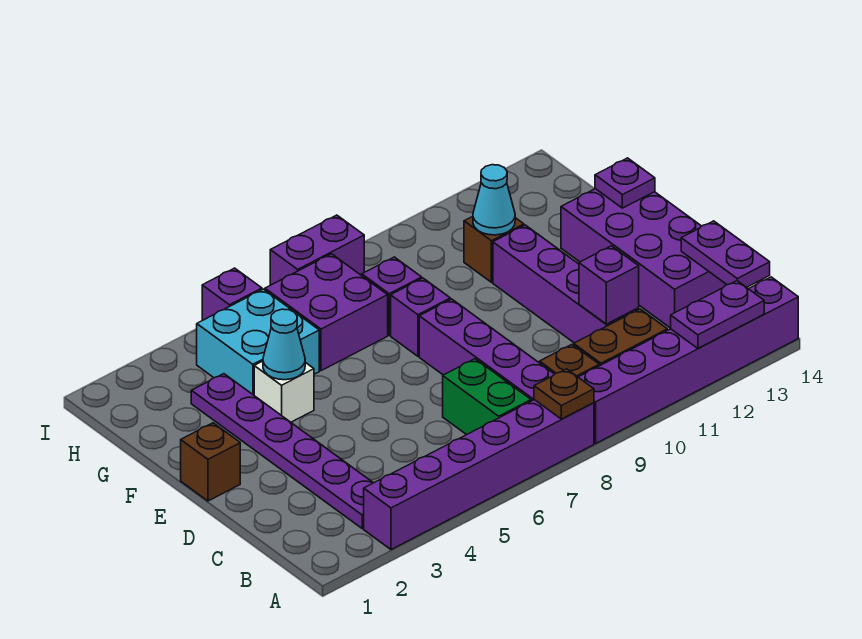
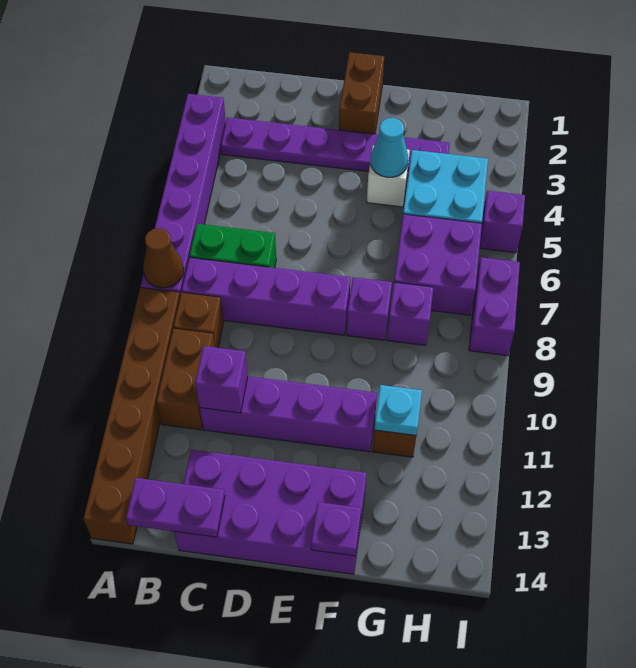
brown 1x1 plate [534,369,594,419] -> brown 1x1 cone [143,228,184,288]
purple 1x6 brick [578,277,798,443] -> brown 1x6 brick [83,287,180,544]
purple 1x2 plate [671,281,764,348] -> none
brown 1x1 brick [181,423,240,501] -> brown 1x2 brick [339,52,384,134]
cyan 1x1 cone [473,165,515,235] -> cyan 1x1 plate [374,385,422,435]

